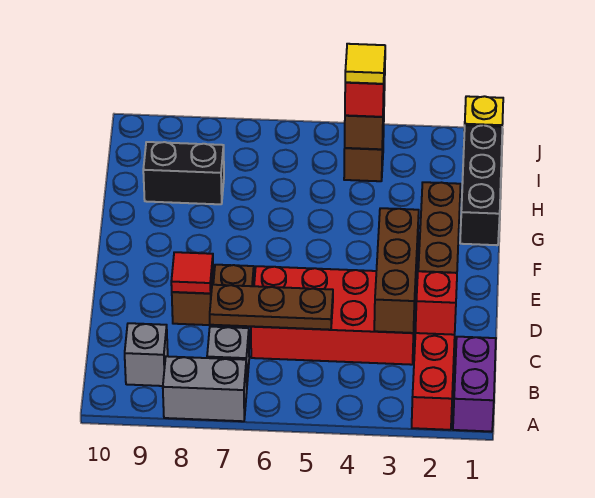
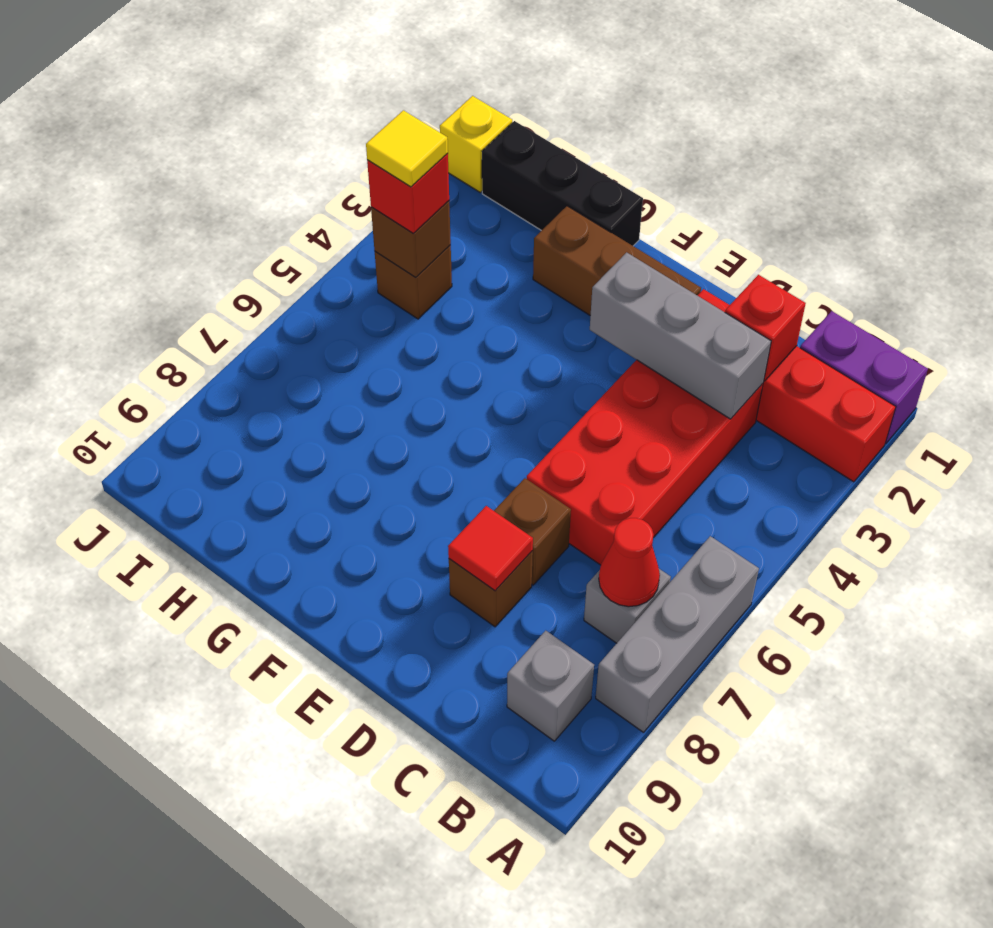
grey 1x2 brick [163,356,247,421] -> grey 1x3 brick [596,536,759,732]
none -> red 1x1 cone [599,518,660,607]
brown 1x3 brick [374,208,419,333] -> grey 1x3 brick [590,252,771,419]
brown 1x3 plate [210,285,333,330] -> none
black 1x2 brick [143,142,224,204] -> none

